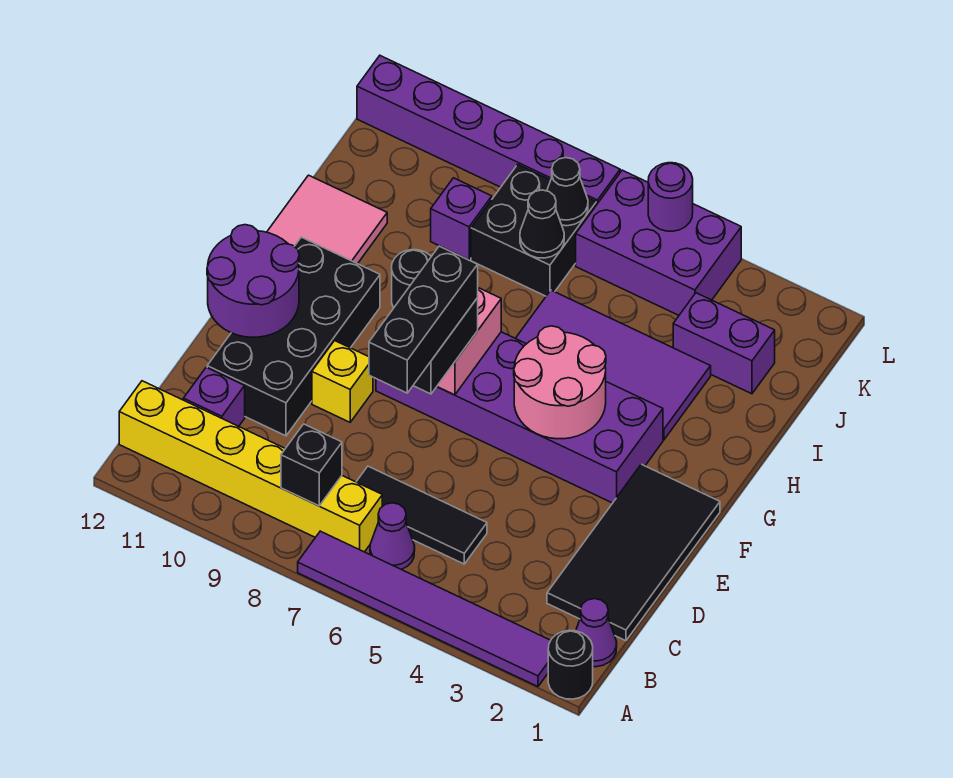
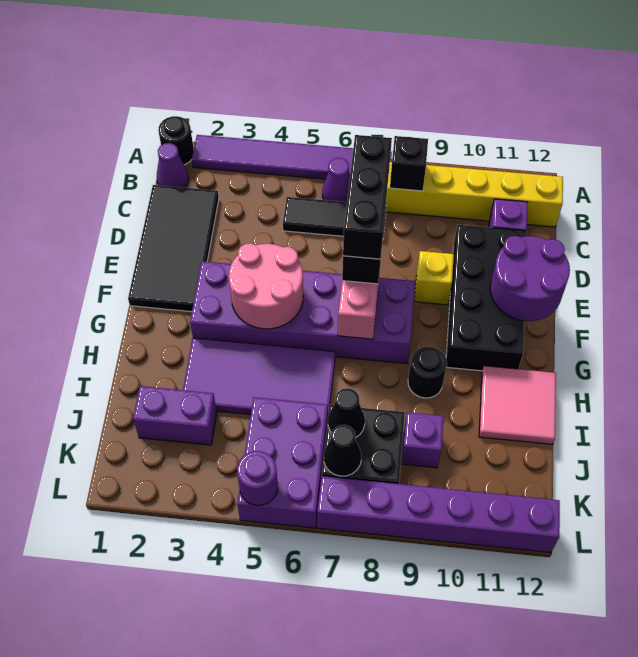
purple 2x3 brick [576,170,741,315] -> purple 2x3 brick turned to [237,397,328,528]

